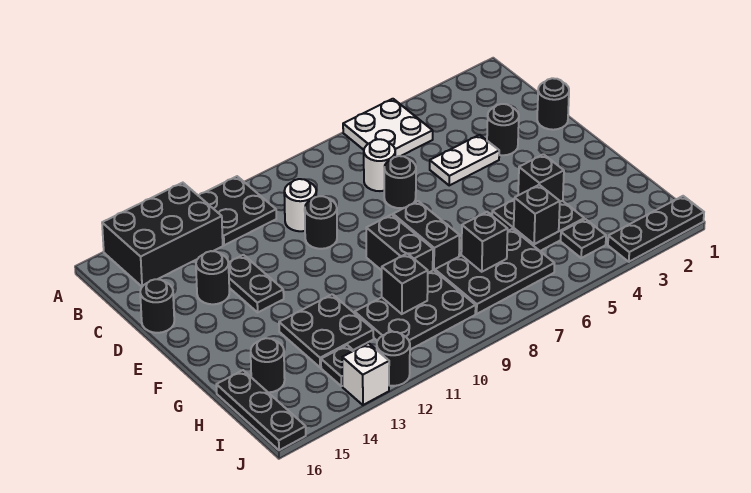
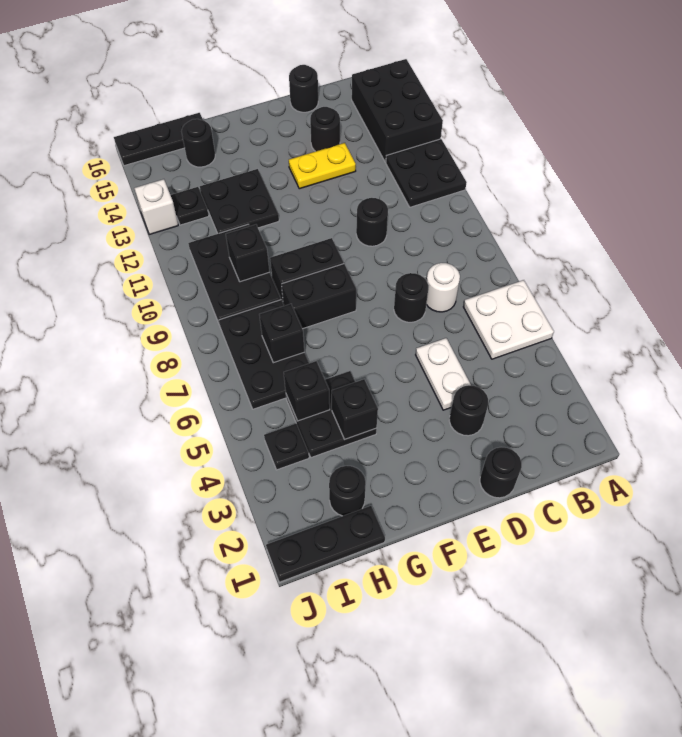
white 1x1 round brick [284,179,316,231] -> none
black 1x2 plate [229,255,284,312] -> yellow 1x2 plate [289,143,356,189]
black 1x3 plate [608,196,704,262] -> black 1x3 plate turned to [266,506,385,582]
black 1x1 round brick [377,332,410,386] -> black 1x1 round brick moved to [329,466,366,516]

